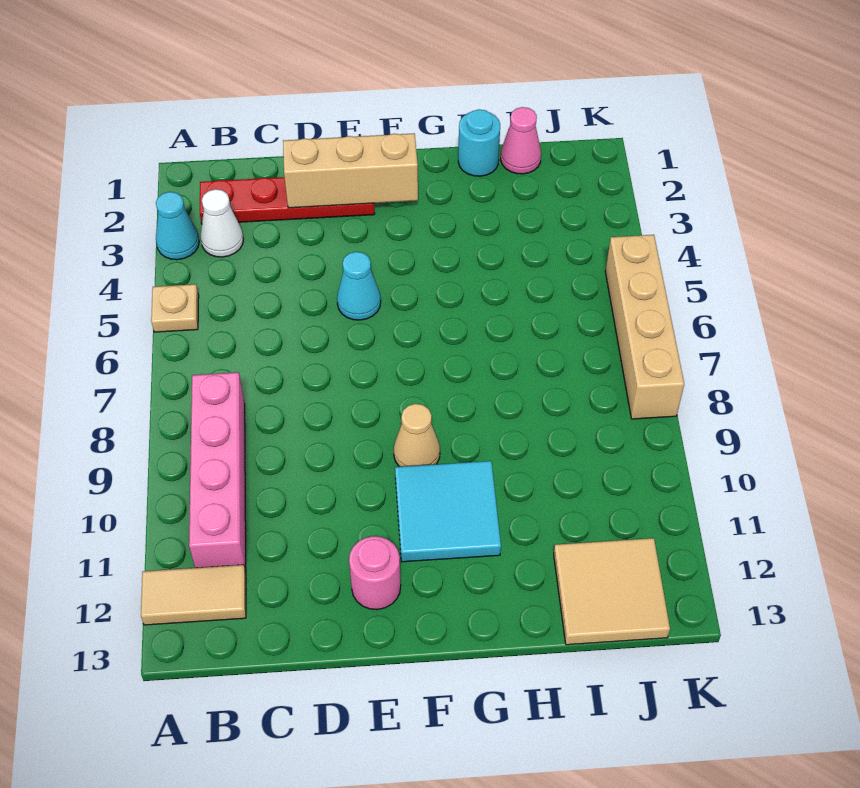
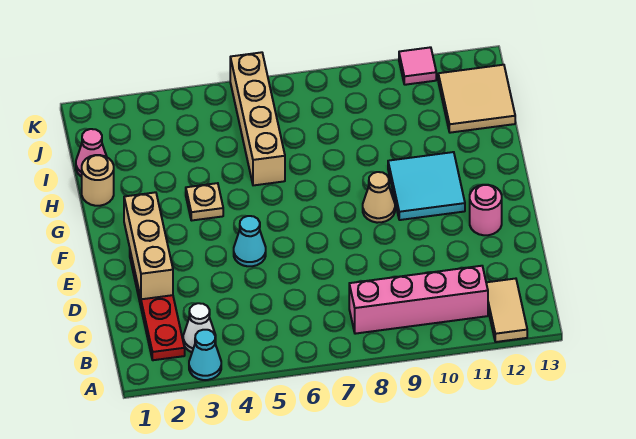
tan 1x1 plate [151,284,199,332] -> tan 1x1 plate moved to [186,183,223,221]
cyan 1x1 round brick [458,109,500,176] -> tan 1x1 round brick [82,155,114,206]
tan 1x4 brick [605,235,684,419] -> tan 1x4 brick turned to [230,52,285,185]
none -> pink 1x1 tile [399,47,436,85]

